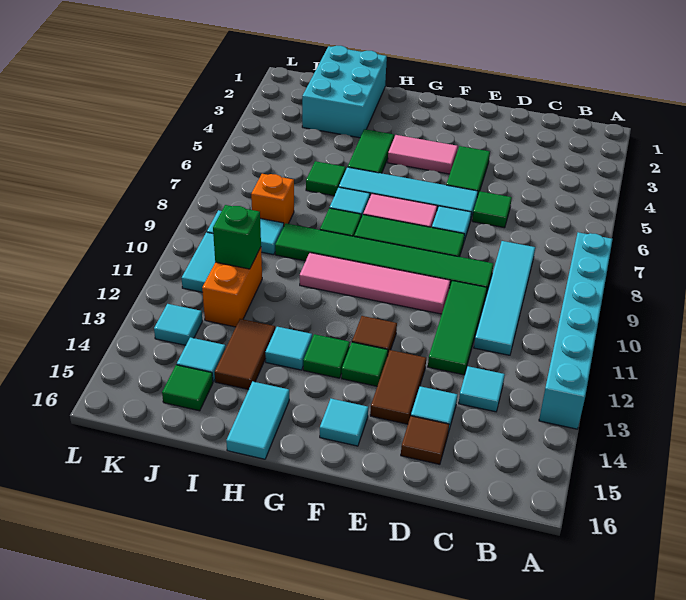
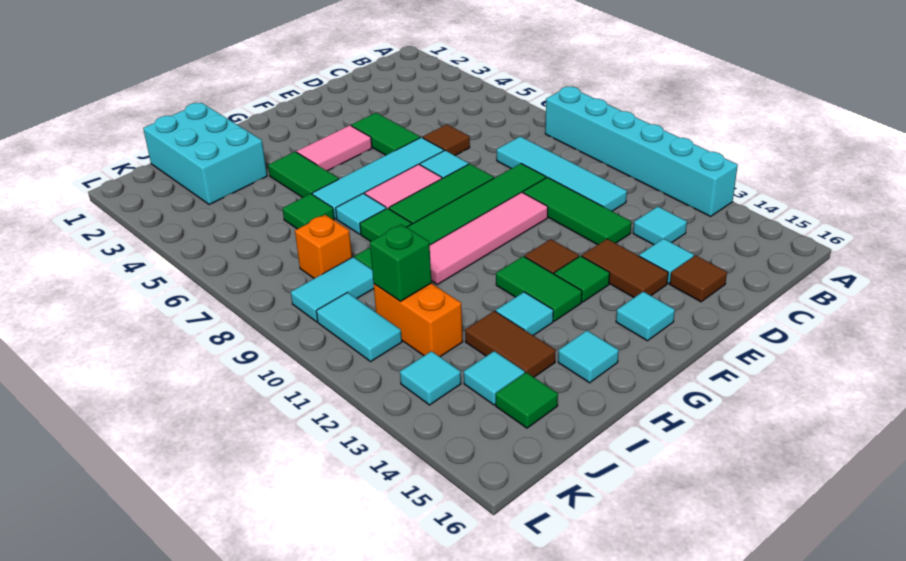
green 1x1 tile [472,191,512,228] -> brown 1x1 tile [423,124,470,155]
green 1x1 tile [303,334,350,378] -> green 1x2 tile [496,256,582,321]
cyan 1x2 tile [226,381,289,459] -> cyan 1x1 tile [558,330,619,383]

